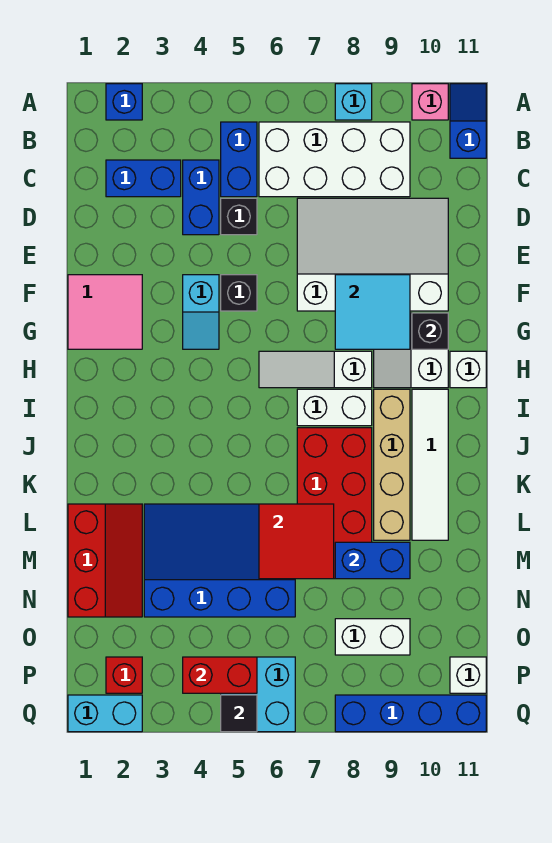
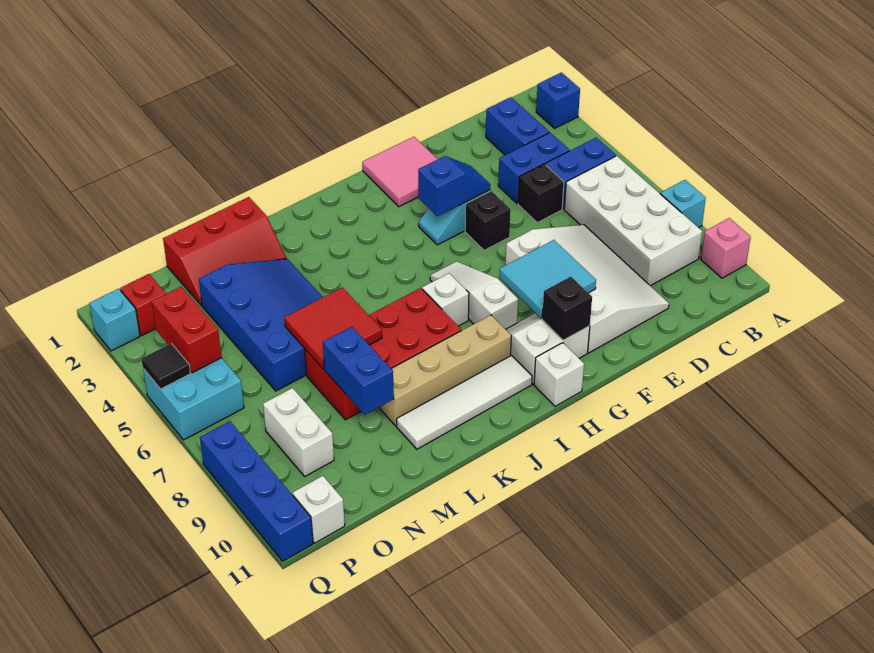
blue 1x2 slope [450,84,486,158] -> blue 1x2 slope moved to [418,156,490,216]
white 1x2 brick [297,389,372,426] -> white 1x1 brick [422,273,469,326]
cyan 1x2 brick [68,695,142,732] -> cyan 1x1 brick [89,289,140,351]

